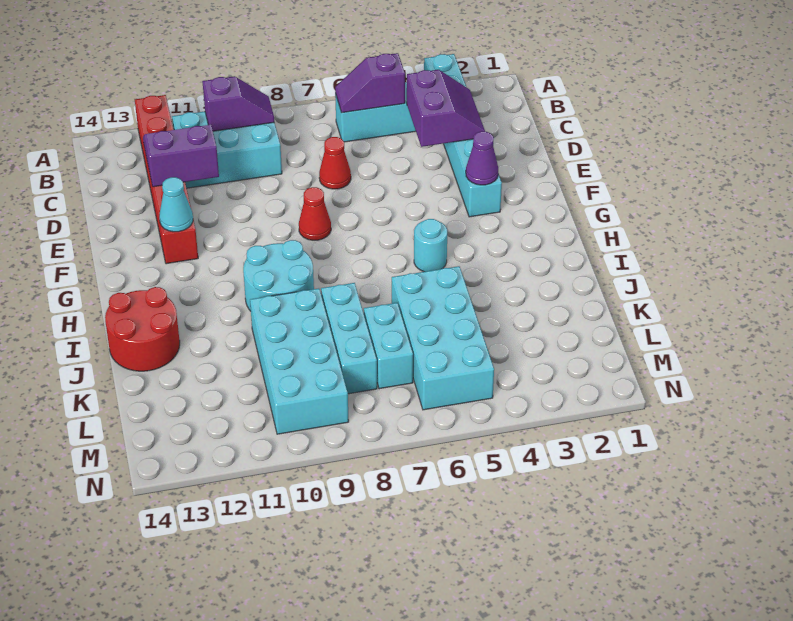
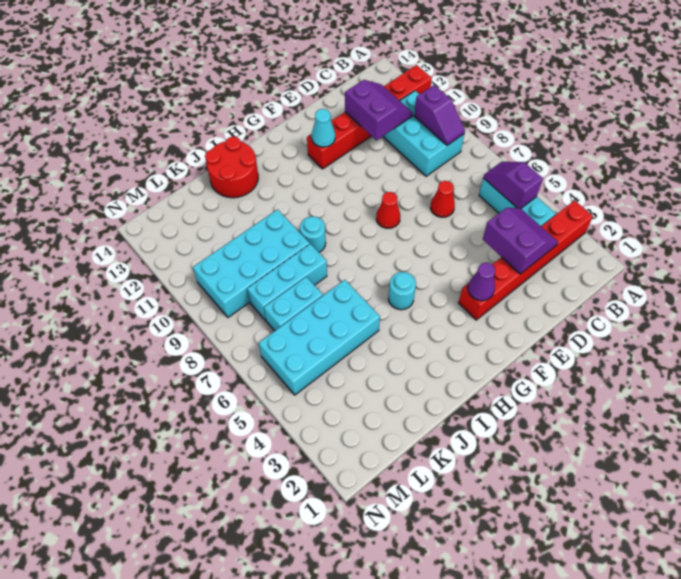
cyan 1x6 brick [424,54,502,217] -> red 1x6 brick [459,200,593,320]
purple 2x2 slope [407,70,485,147] -> purple 2x2 slope turned to [483,208,558,274]
cyan 2x2 round brick [243,240,314,311] -> cyan 1x1 round brick [300,216,326,252]

